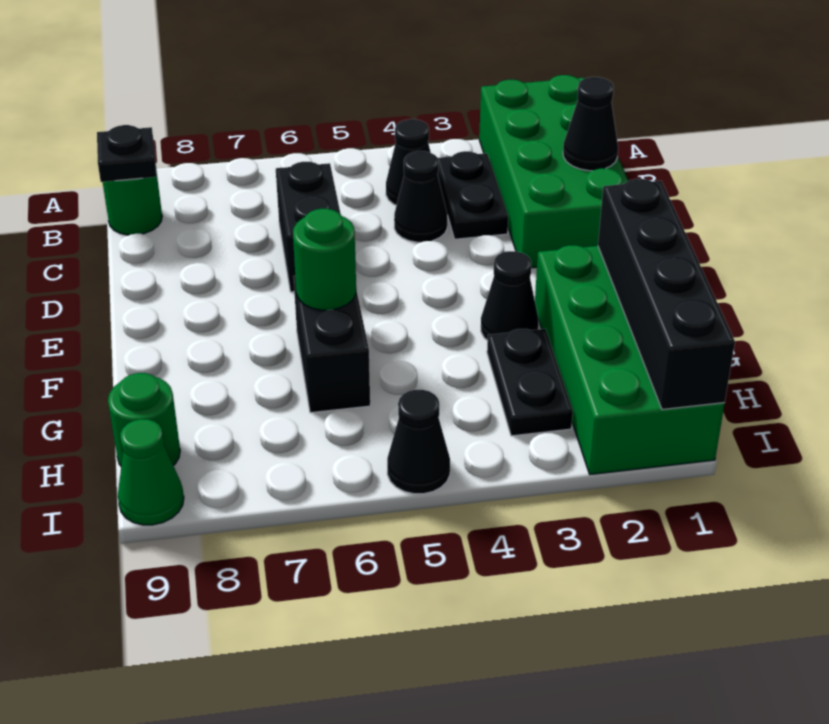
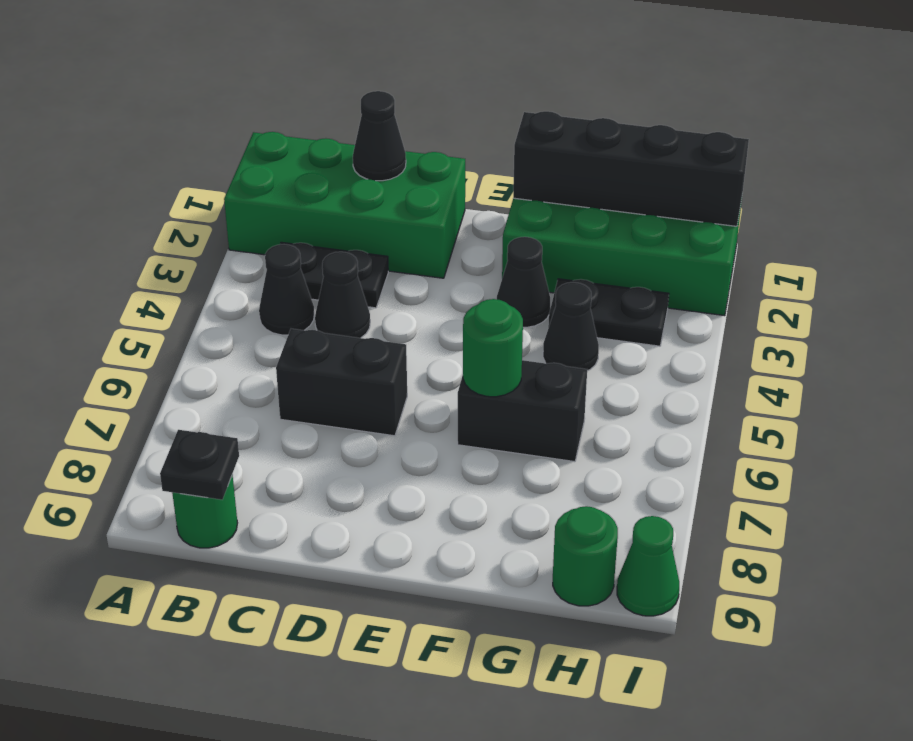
black 1x1 cone [387,390,450,494] -> black 1x1 cone moved to [543,282,599,371]

